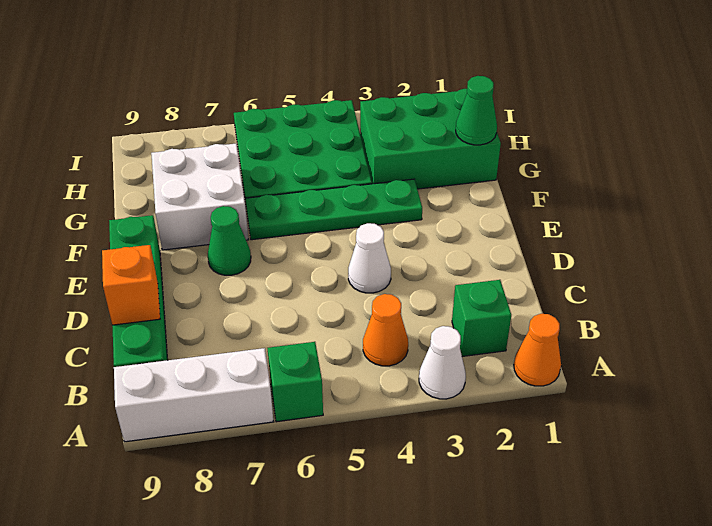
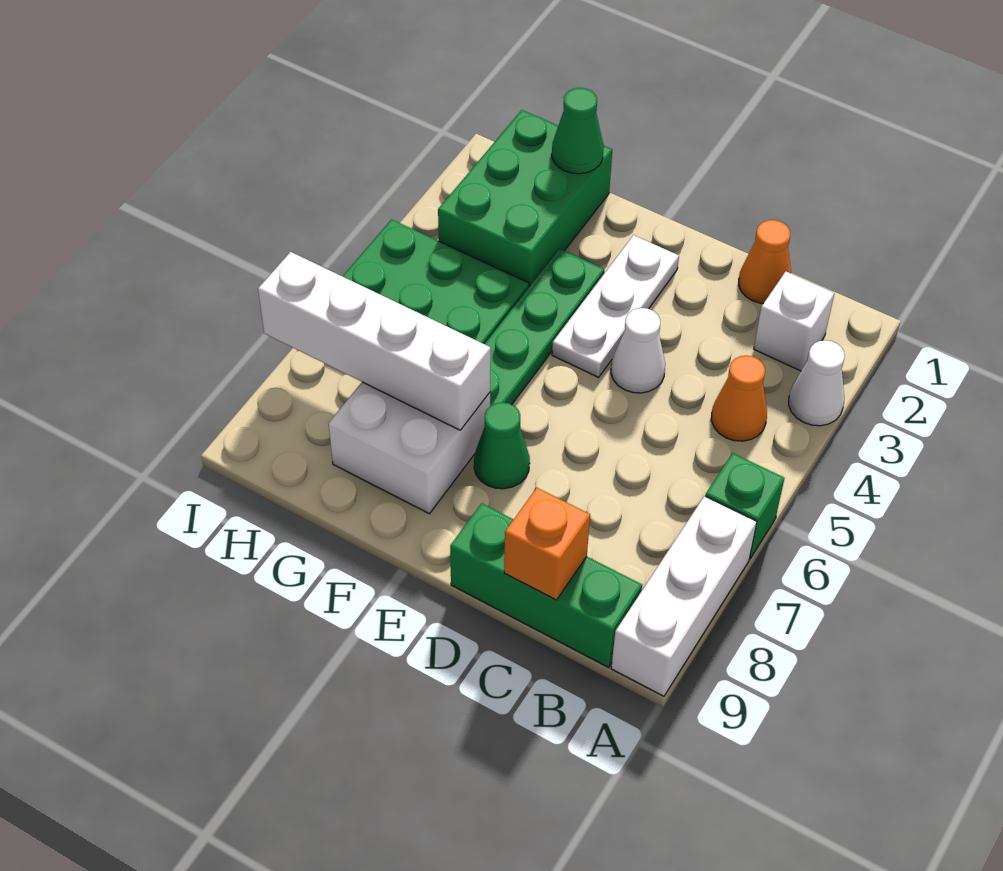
orange 1x1 cone [514,314,561,386] -> orange 1x1 cone moved to [739,220,791,303]
green 1x1 brick [452,280,511,356] -> white 1x1 brick [754,272,834,371]
green 1x4 brick [109,215,168,367] -> green 1x3 brick [450,503,642,667]
none -> white 1x3 plate [552,235,679,377]
none -> white 1x4 brick [258,252,491,430]

